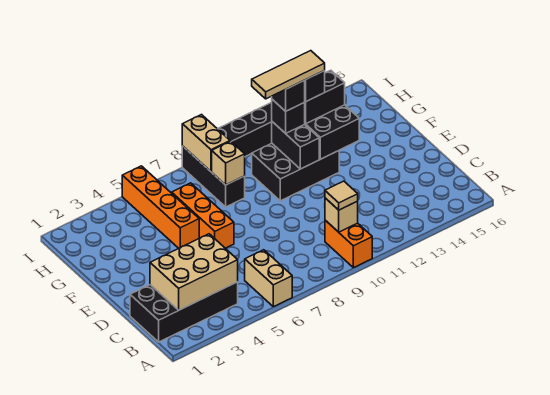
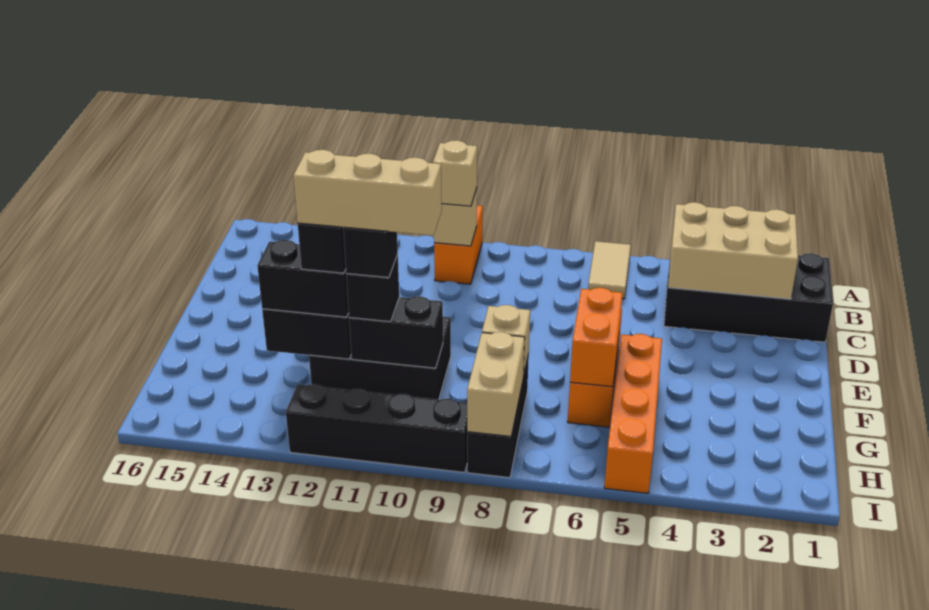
tan 1x2 brick [245,250,292,307] -> tan 1x2 tile [588,241,631,299]
tan 1x1 tile [325,181,358,210] -> tan 1x1 brick [433,140,477,206]
none -> orange 1x2 brick [570,288,623,387]
black 1x2 brick [272,122,319,169] -> black 1x2 brick turned to [349,296,443,368]
tan 1x3 tile [252,51,325,99] -> tan 1x3 brick [293,150,442,235]

